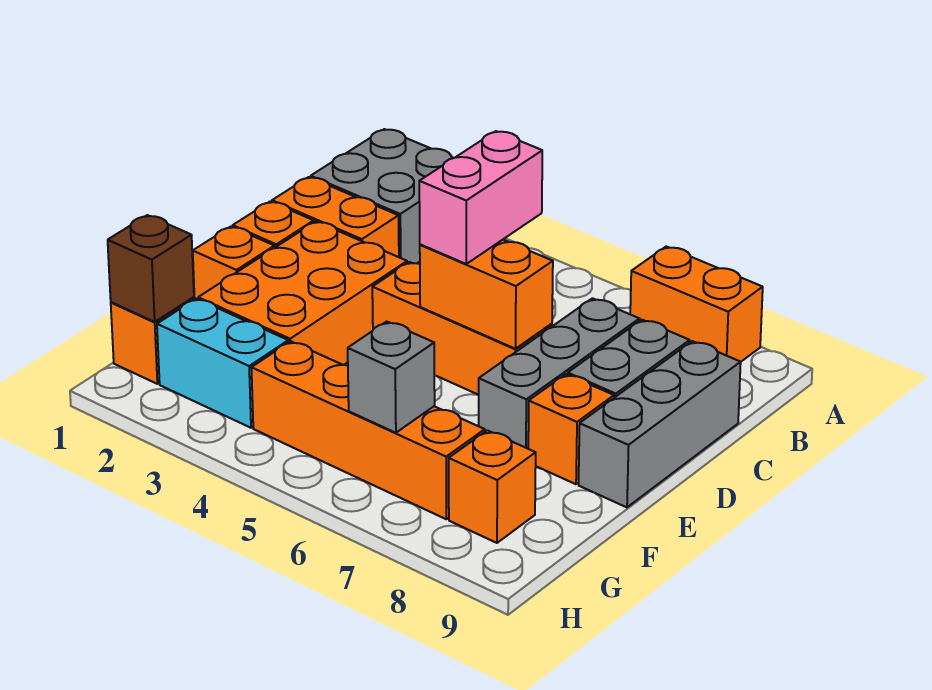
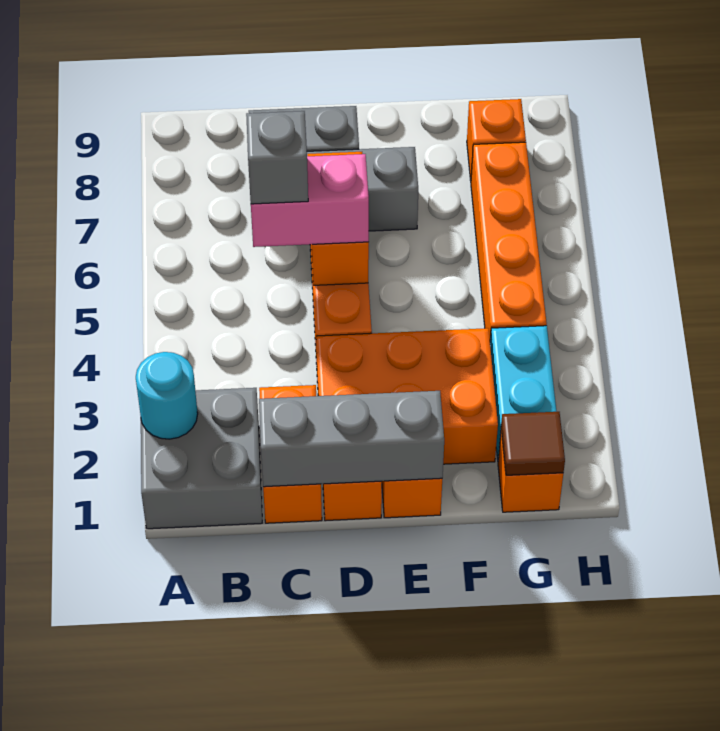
none -> cyan 1x1 round brick [136,352,198,439]
orange 1x2 brick [630,247,763,362] -> none
grey 1x3 brick [579,341,741,507] -> grey 1x3 brick moved to [259,391,444,487]
orange 1x1 brick [528,374,614,484] -> none
brown 1x1 brick [108,215,194,322] -> brown 1x1 tile [501,412,565,475]
grey 1x1 brick [348,322,435,433] -> grey 1x1 brick moved to [246,111,308,204]

